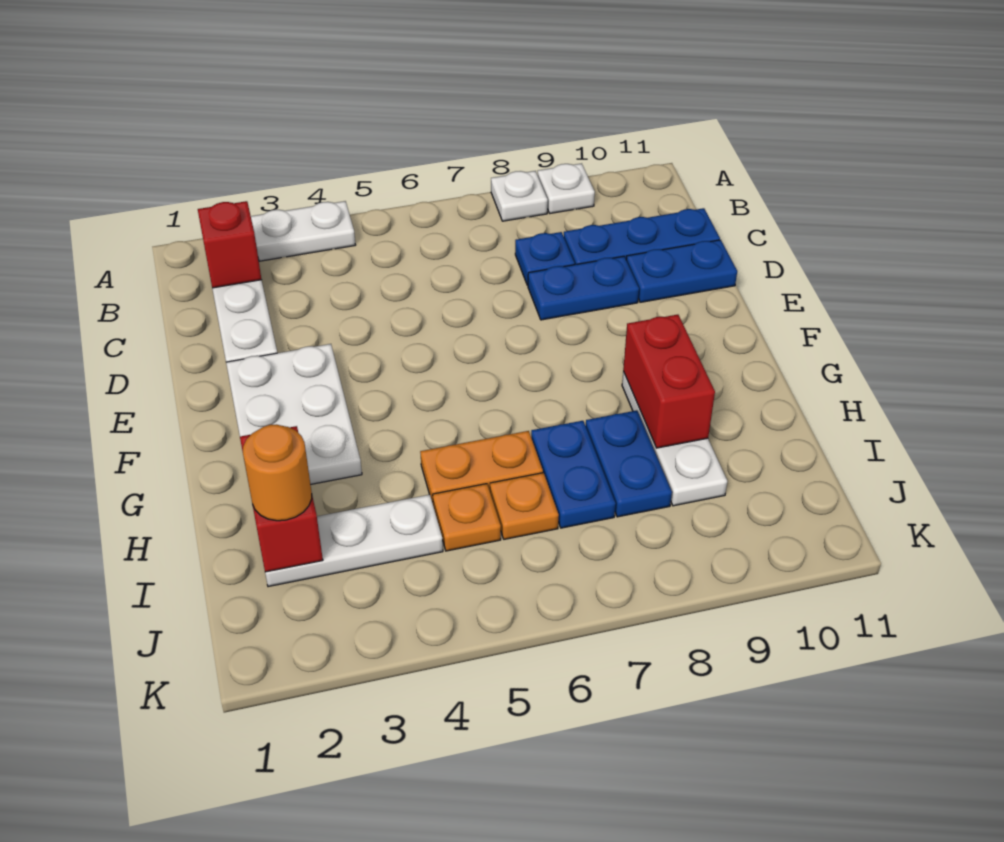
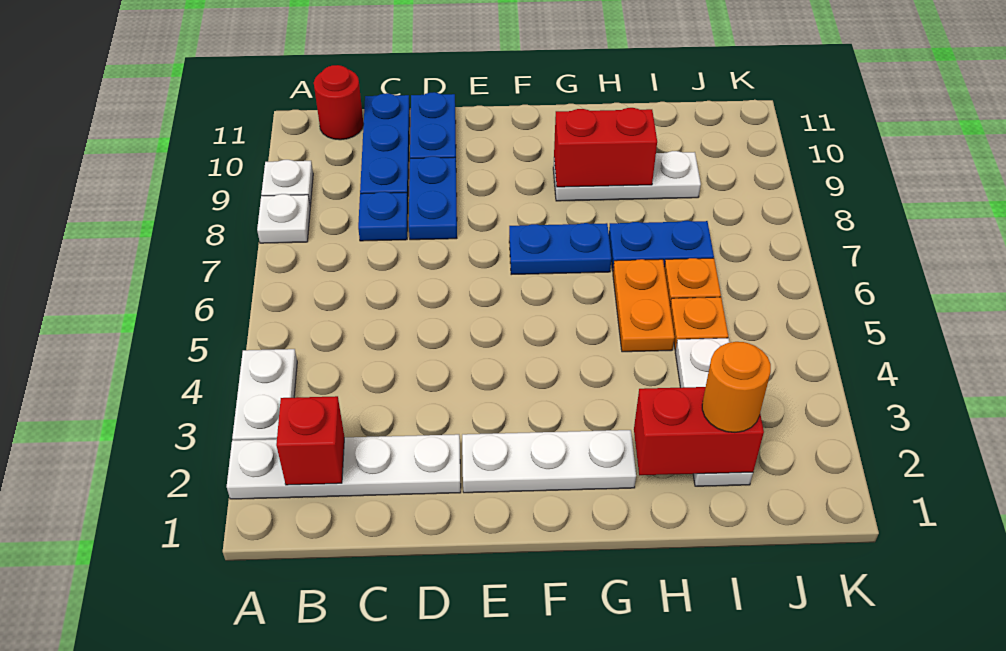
none -> red 1x1 round brick [314,65,364,140]
white 2x3 plate [226,344,362,484] -> white 1x3 plate [462,430,636,493]
blue 1x2 plate [586,410,672,517] -> blue 1x2 plate moved to [509,223,611,275]

